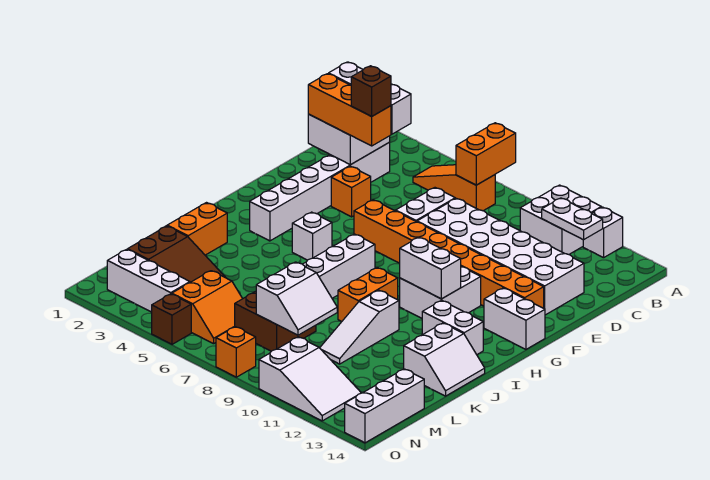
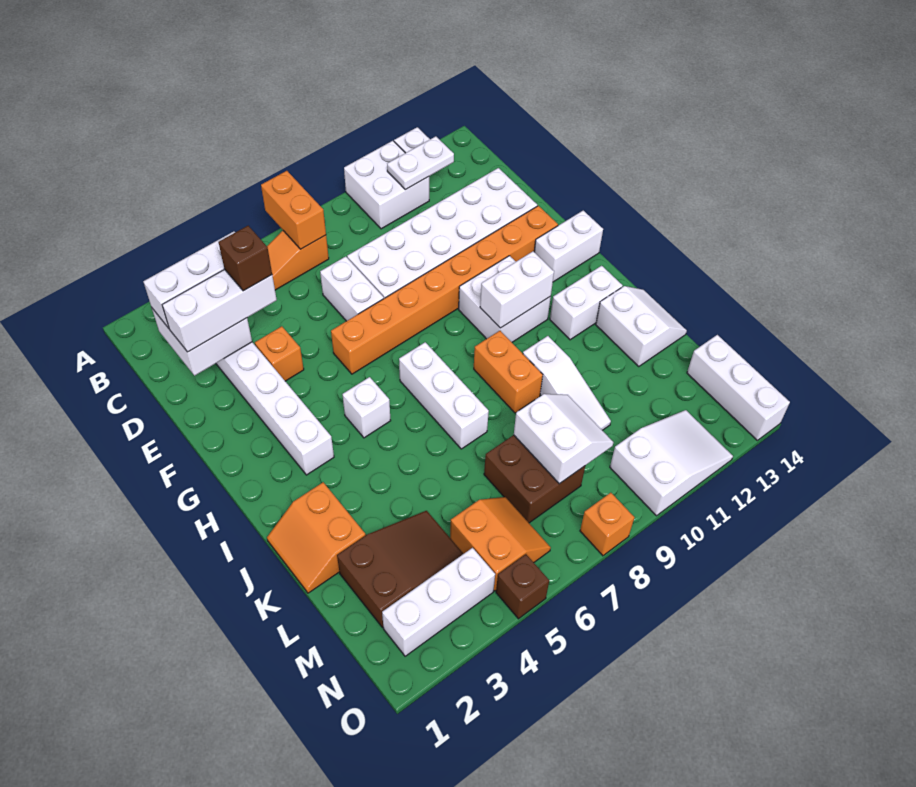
orange 1x3 brick [308,74,391,146] -> white 1x3 brick [162,269,277,352]

